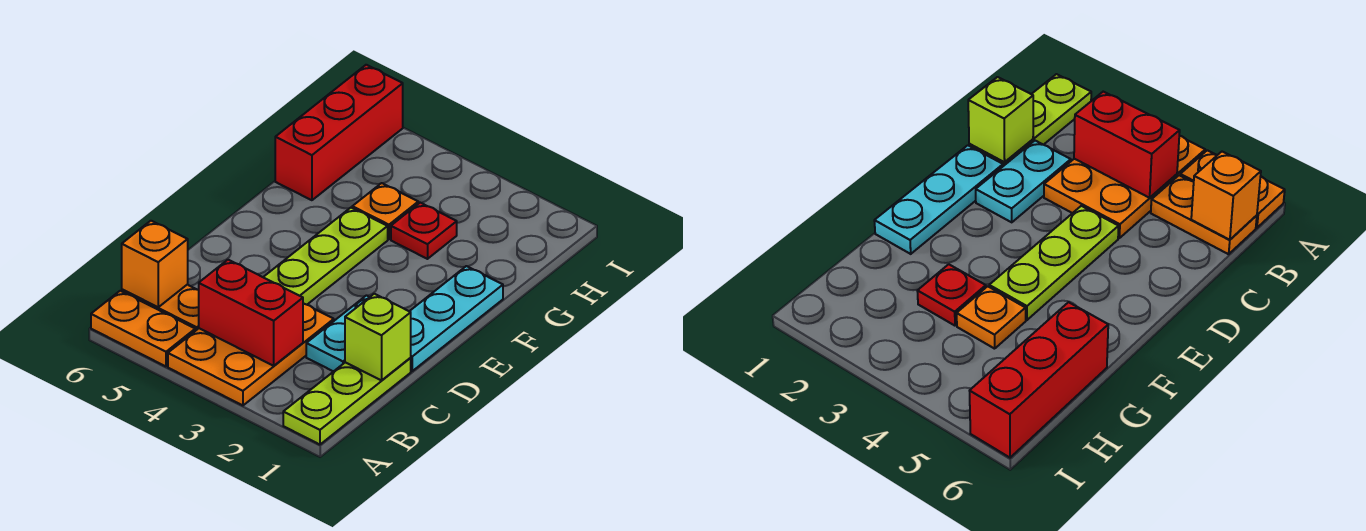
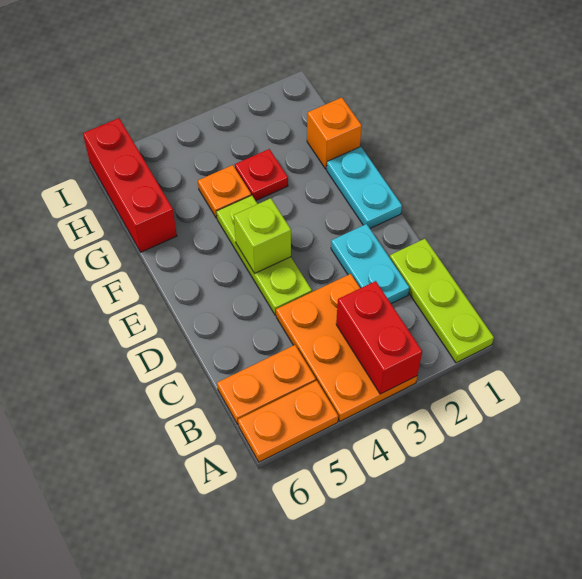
red 1x2 brick [199,260,303,366] -> red 1x2 brick turned to [336,281,422,394]
orange 1x1 brick [122,221,188,307] -> orange 1x1 brick moved to [307,97,362,169]
lime 1x1 brick [345,294,411,380] -> lime 1x1 brick moved to [234,198,291,273]
cyan 1x3 plate [410,266,503,371] -> cyan 1x2 plate [327,147,402,228]

